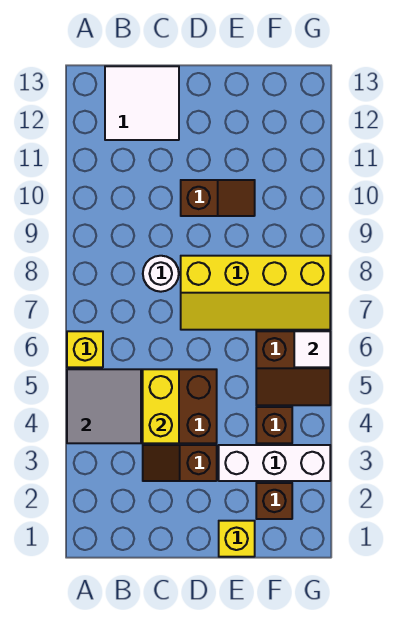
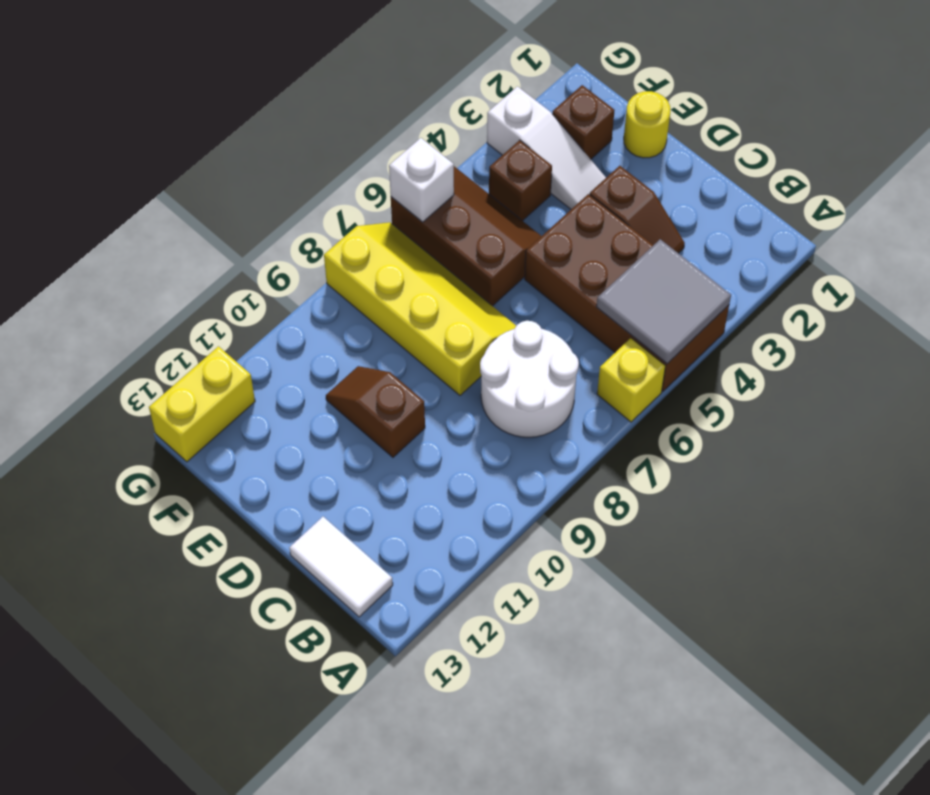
white 2x2 tile [105,66,179,140] -> white 1x2 tile [289,517,393,617]
yellow 1x2 brick [143,369,179,443] -> yellow 1x2 brick moved to [149,346,255,462]
white 1x1 round brick [143,256,179,292] -> white 2x2 round brick [480,321,579,437]
yellow 1x1 brick [219,521,255,557] -> yellow 1x1 round brick [624,91,671,158]
white 1x3 brick [219,445,330,481] -> white 1x3 slope [487,86,606,209]
brown 2x2 slope [256,331,330,405] -> brown 2x3 slope [391,166,541,306]
white 1x1 tile [294,331,330,367] -> white 1x1 brick [389,138,454,222]

